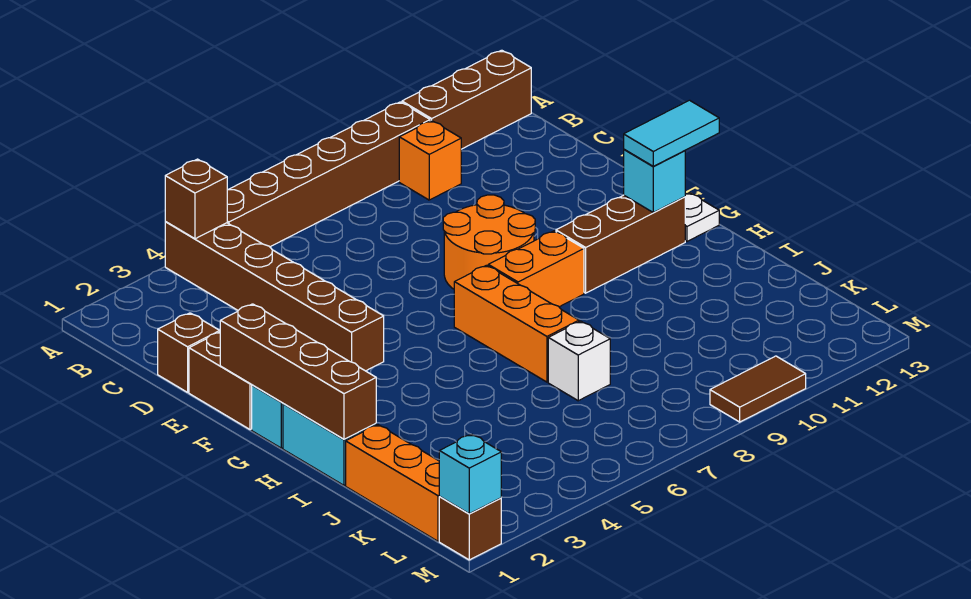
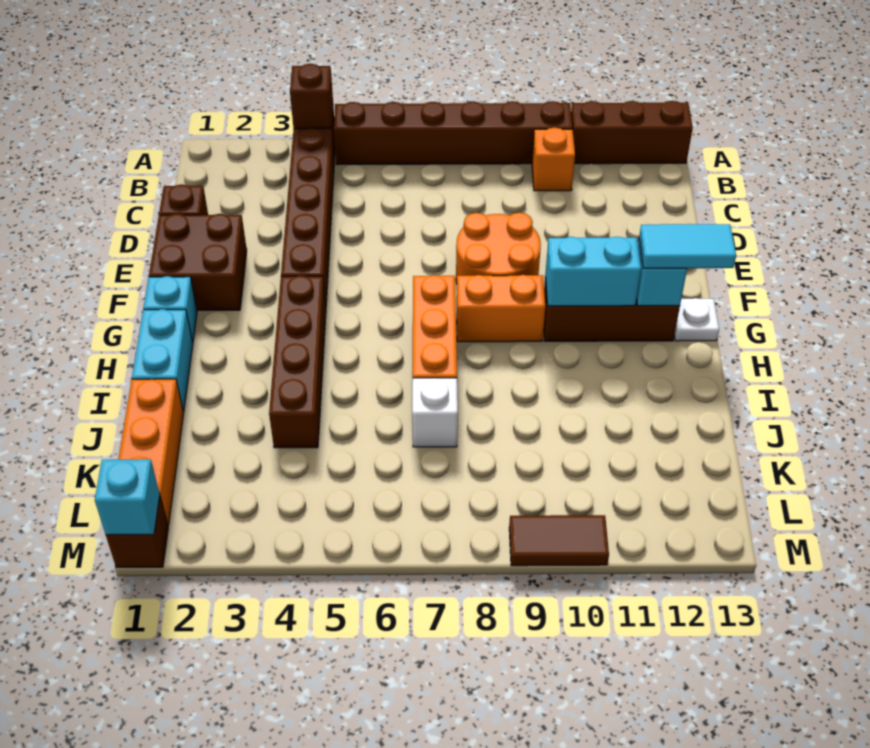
brown 1x4 brick [220,304,376,439] -> brown 1x4 brick moved to [269,276,326,448]
none -> cyan 1x2 brick [545,237,641,306]

